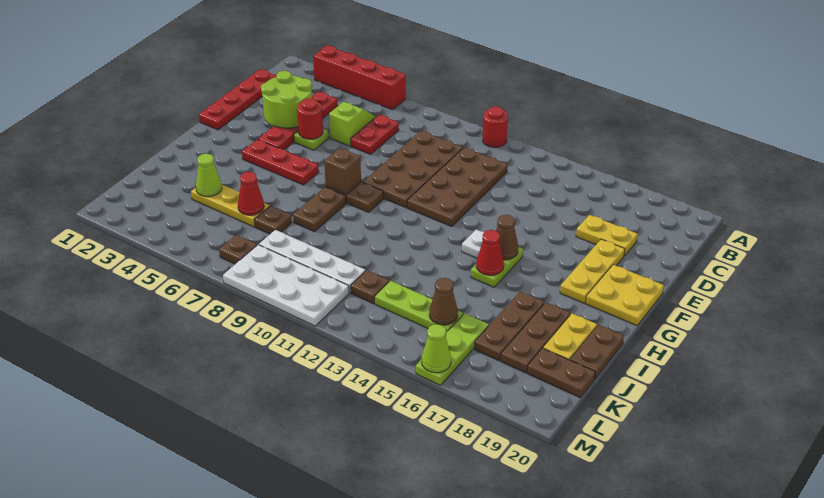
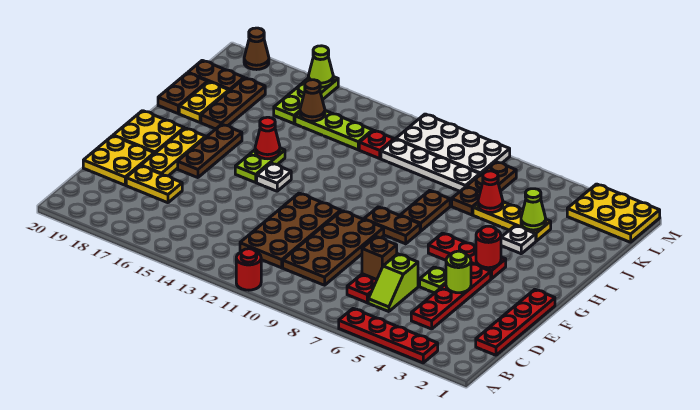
red 1x4 brick [313,46,406,110] -> red 1x4 plate [339,309,438,363]
lime 2x2 round brick [261,71,312,128] -> lime 1x1 round brick [446,251,471,293]
none -> yellow 2x2 plate [83,136,154,185]
red 1x1 round brick [297,98,323,139] -> red 1x1 round brick moved to [476,226,501,268]
brown 1x1 brick [324,148,361,195] -> brown 1x1 brick moved to [362,237,397,280]
brown 1x1 cone [496,215,518,260] -> brown 1x1 cone moved to [244,28,269,70]
none -> white 1x1 plate [501,226,536,254]
brown 1x3 plate [475,291,544,361] -> brown 1x3 plate moved to [178,124,242,178]
brown 1x1 plate [351,270,389,304] -> red 1x1 plate [359,130,394,159]
none -> yellow 2x3 plate [567,184,660,242]
brown 1x1 plate [219,235,257,264] -> brown 1x2 plate [467,162,516,192]

